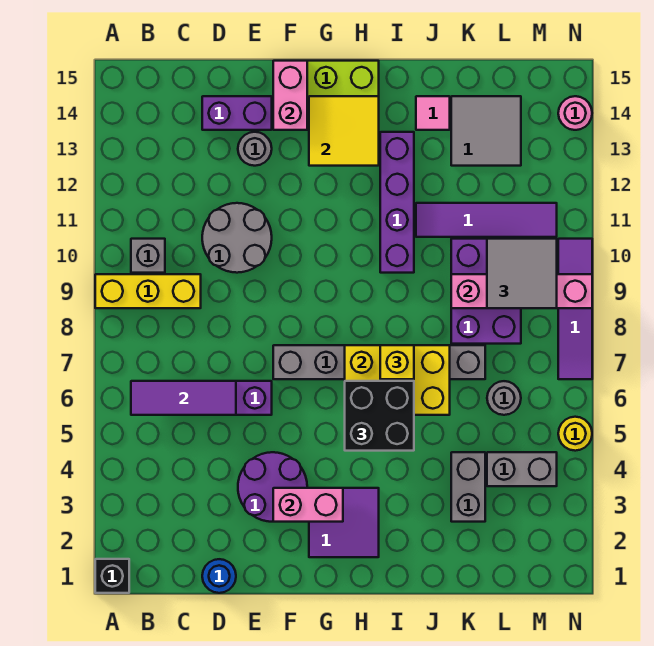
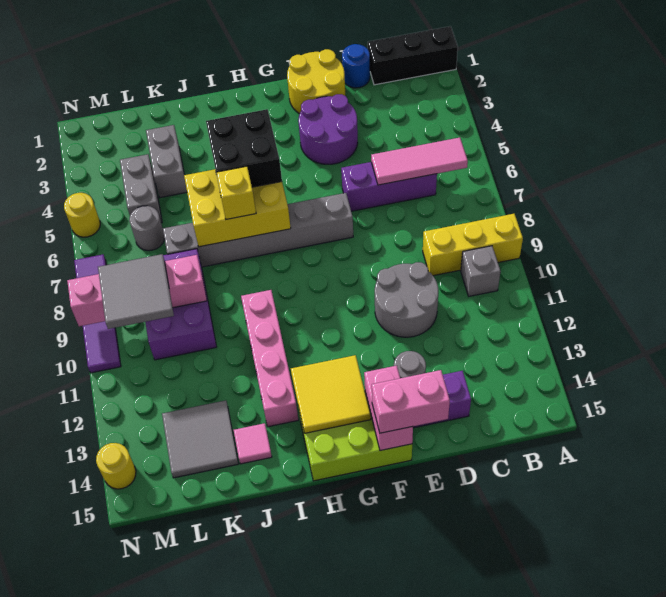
black 1x1 brick [95,559,129,593] -> black 1x3 brick [368,26,458,85]
purple 1x3 tile [131,381,236,415] -> pink 1x3 tile [371,138,468,185]
none -> yellow 2x2 round brick [287,49,345,114]
pink 1x2 brick [273,488,343,522] -> pink 1x2 brick moved to [372,370,450,433]
purple 2x2 tile [309,488,379,557] -> none
purple 1x4 brick [380,132,414,273] -> pink 1x4 brick [241,290,298,427]
purple 1x4 tile [416,203,557,237] -> none
grey 1x2 brick [487,452,557,486] -> grey 1x2 brick turned to [120,154,162,223]
pink 1x1 round brick [558,96,592,130] -> yellow 1x1 round brick [96,443,136,489]

